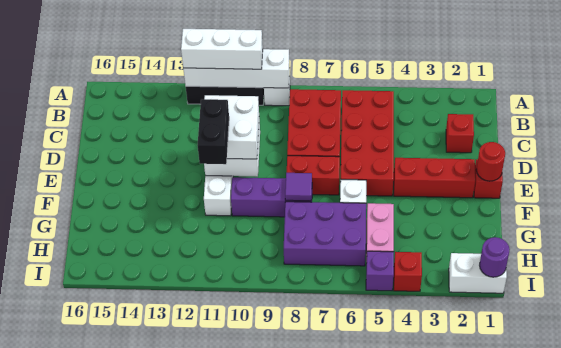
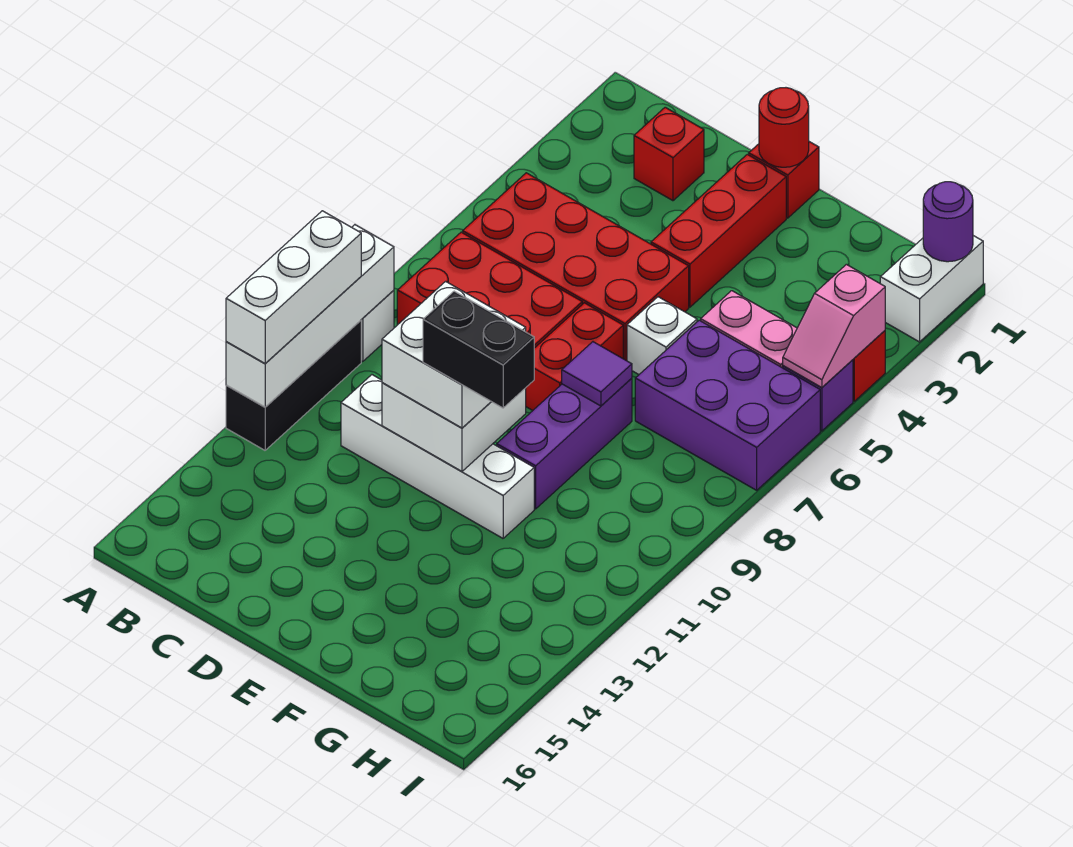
purple 2x3 brick [284,202,366,266] -> purple 2x3 brick turned to [635,320,820,490]
none -> pink 1x2 slope [783,264,885,388]

